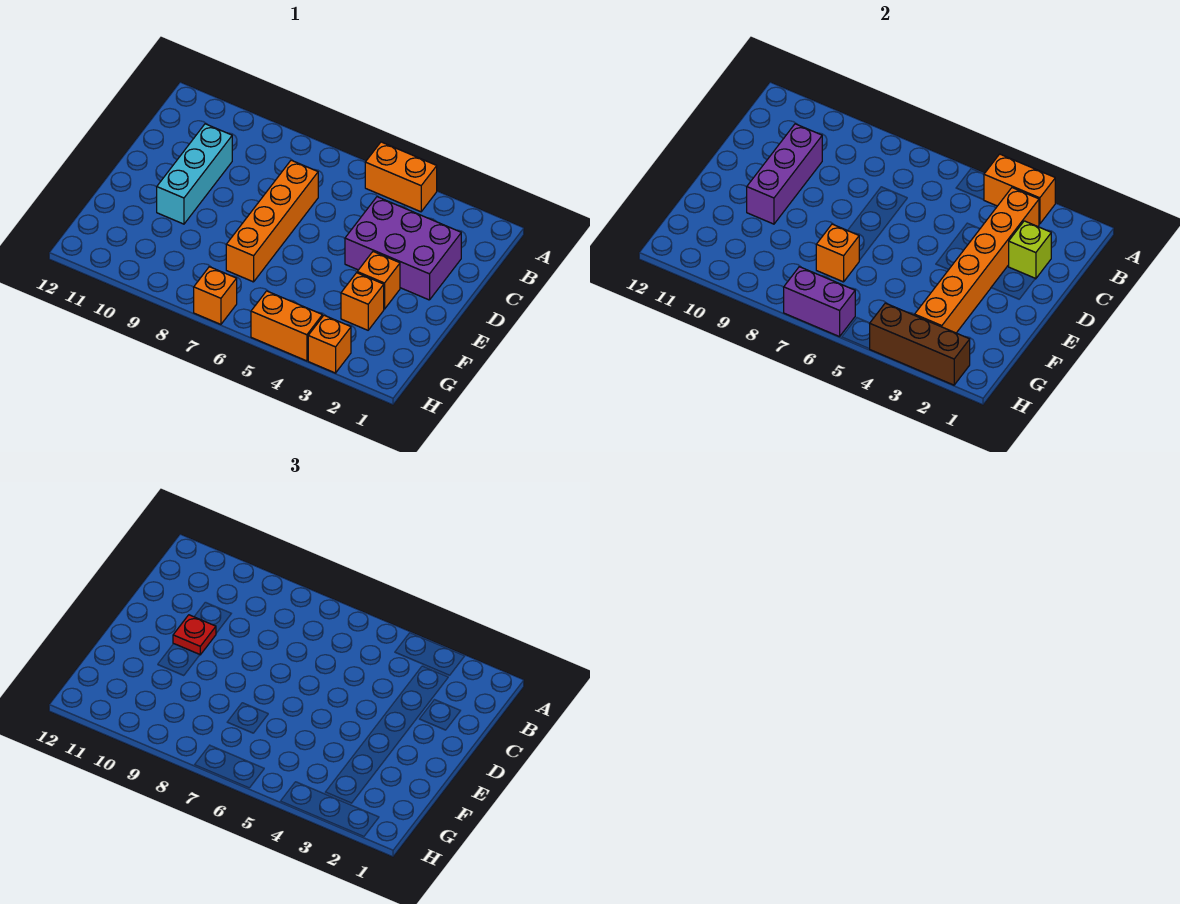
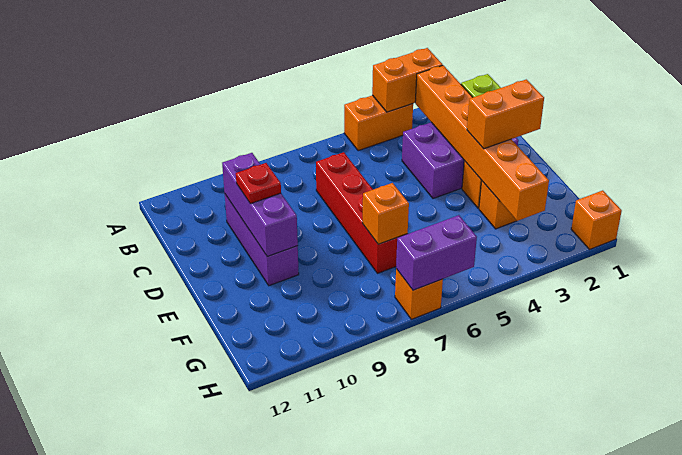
orange 1x4 brick [226,160,318,282] -> red 1x4 brick [316,152,406,273]
cyan 1x3 brick [157,124,232,224] -> purple 1x3 brick [225,194,299,286]
brown 1x3 brick [870,303,970,385] -> none
orange 1x1 brick [308,315,351,373] -> orange 1x1 brick moved to [571,190,622,249]
orange 1x2 brick [251,291,322,361] -> orange 1x2 brick moved to [467,79,544,149]

